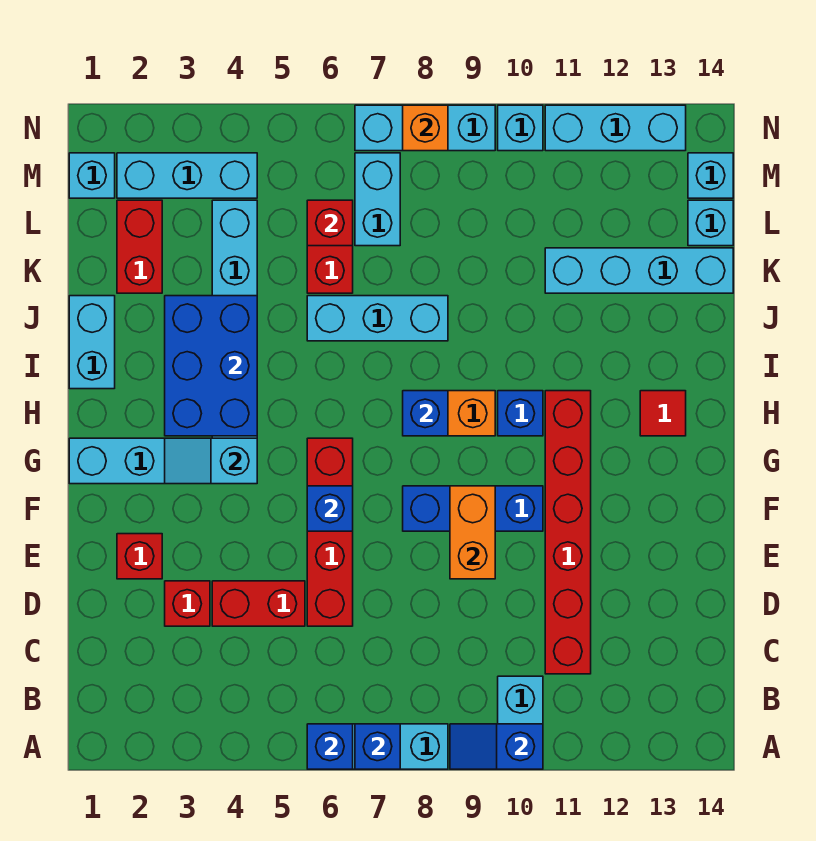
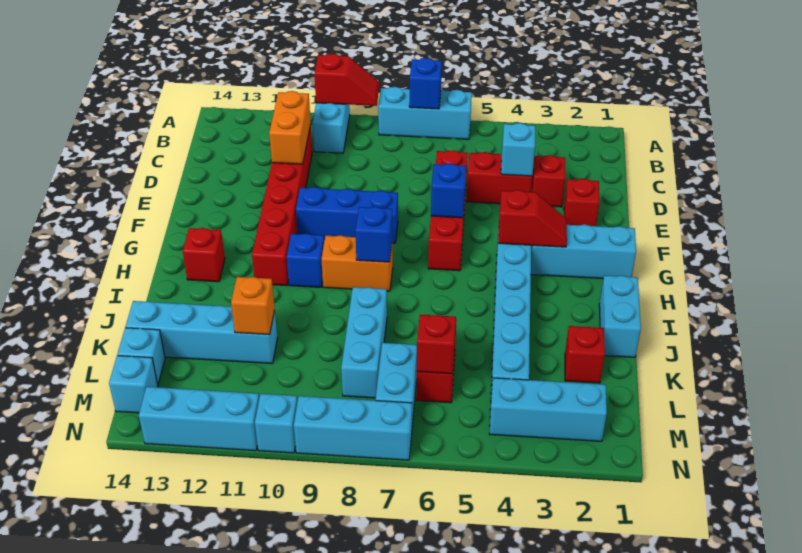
blue 1x1 brick [307,724,353,769] -> none
blue 1x2 slope [450,724,543,769] -> red 1x2 slope [315,54,379,106]
orange 1x2 brick [450,486,495,579] -> orange 1x2 brick moved to [269,91,311,164]
cyan 1x2 slope [165,438,257,484] -> red 1x2 slope [498,190,567,247]
blue 2x3 brick [165,296,257,436] -> none
red 1x1 tile [640,391,686,436] -> red 1x1 brick [183,228,225,282]
cyan 1x3 brick [307,296,448,341] -> cyan 1x3 brick turned to [341,287,387,398]
red 1x2 brick [117,200,162,293] -> red 1x1 brick [565,326,605,383]
cyan 1x1 brick [69,153,115,198] -> cyan 1x1 brick moved to [501,123,535,176]
orange 1x1 brick [403,105,448,151] -> orange 1x1 brick moved to [231,277,275,335]

